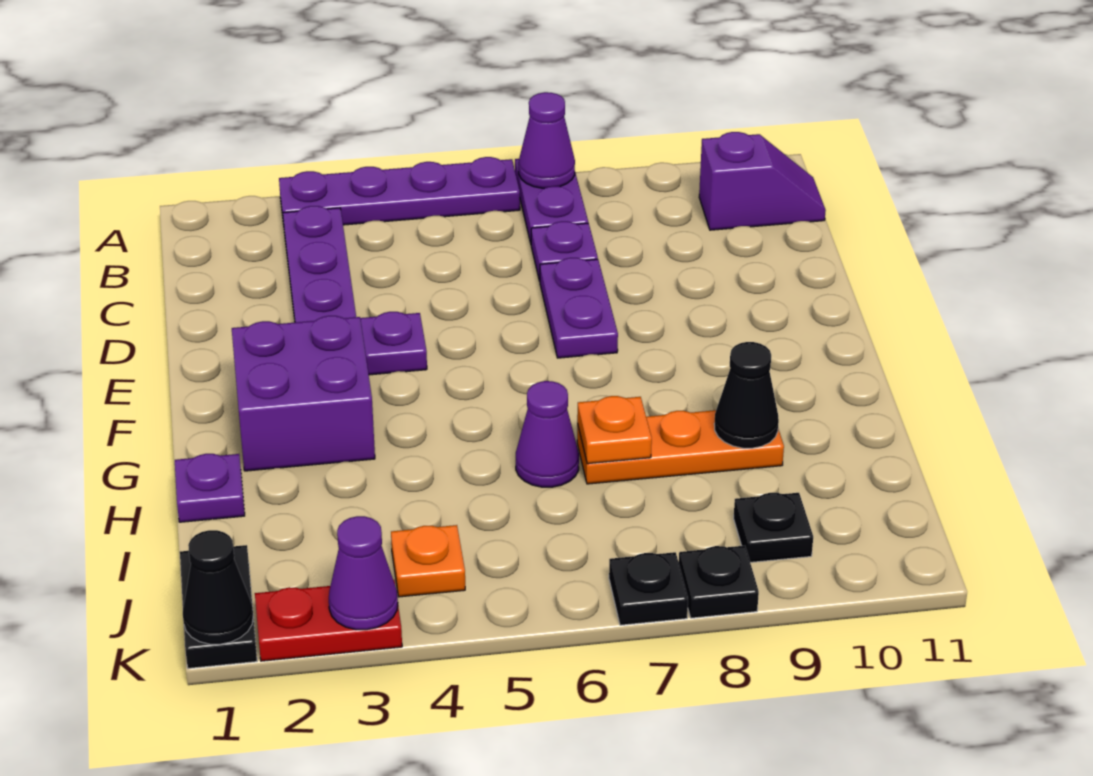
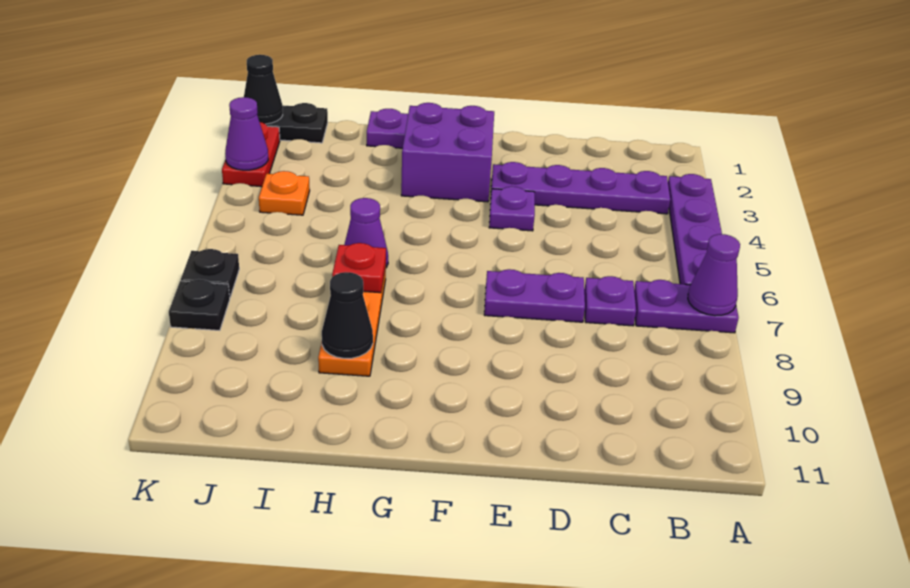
purple 1x2 slope [699,132,826,230] -> none
orange 1x1 plate [577,396,652,464] -> red 1x1 plate [332,243,386,293]
black 1x1 plate [734,493,813,562] -> none

